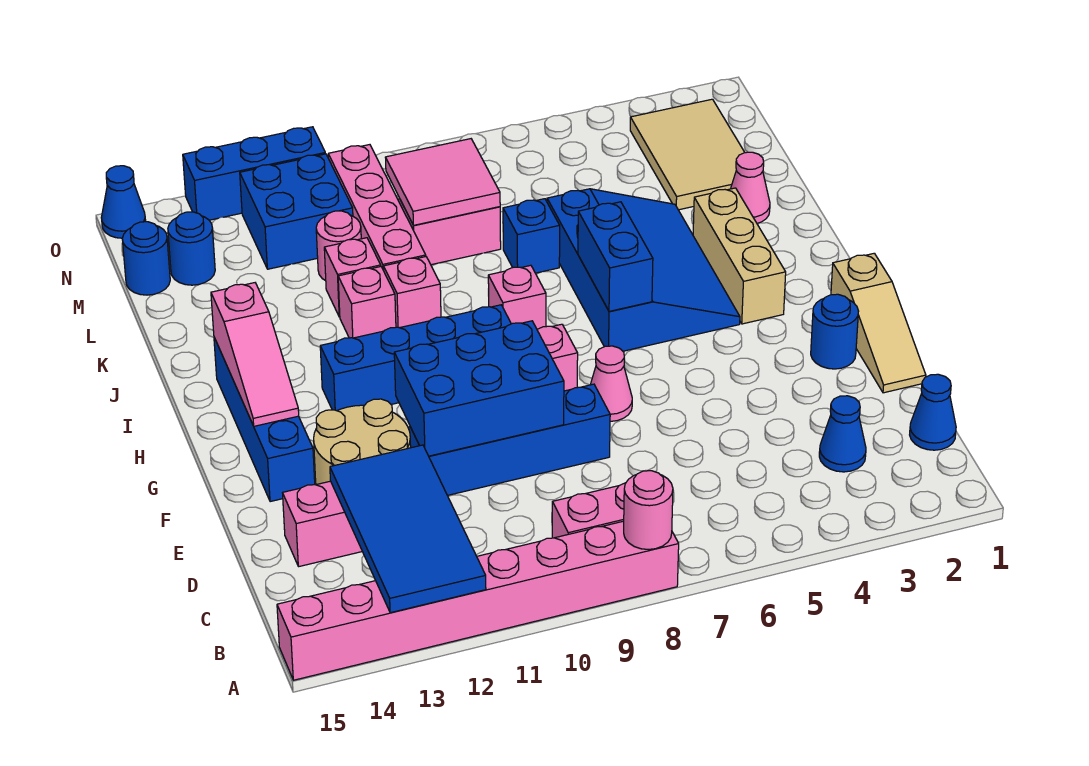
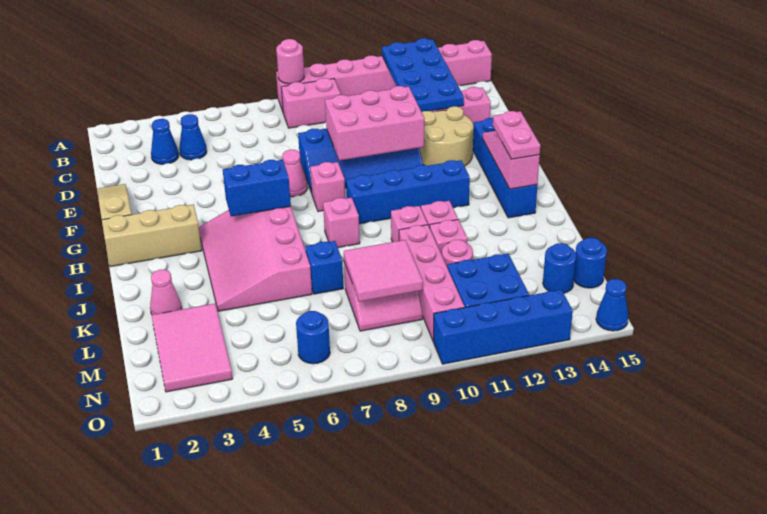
blue 2x4 tile [330,445,486,613] -> blue 2x4 plate [382,38,464,112]
blue 1x1 cone [910,374,956,450] -> blue 1x1 cone moved to [179,114,207,160]
blue 2x3 brick [394,321,564,456] -> pink 2x3 brick [325,86,424,161]
blue 1x1 round brick [811,294,858,369] -> blue 1x1 round brick moved to [296,311,330,364]
tan 1x3 brick [693,188,786,324] -> tan 1x3 brick turned to [102,204,202,267]
blue 3x4 slope [547,189,740,351] -> pink 3x4 slope [199,207,312,311]
blue 1x2 brick [578,202,653,311] -> blue 1x2 brick turned to [223,160,291,216]
none -> pink 1x2 plate [493,111,540,159]
tan 2x3 tile [630,99,745,210] -> pink 2x3 tile [152,304,233,392]
blue 1x3 brick [183,127,325,220] -> blue 1x4 brick [433,290,573,364]

